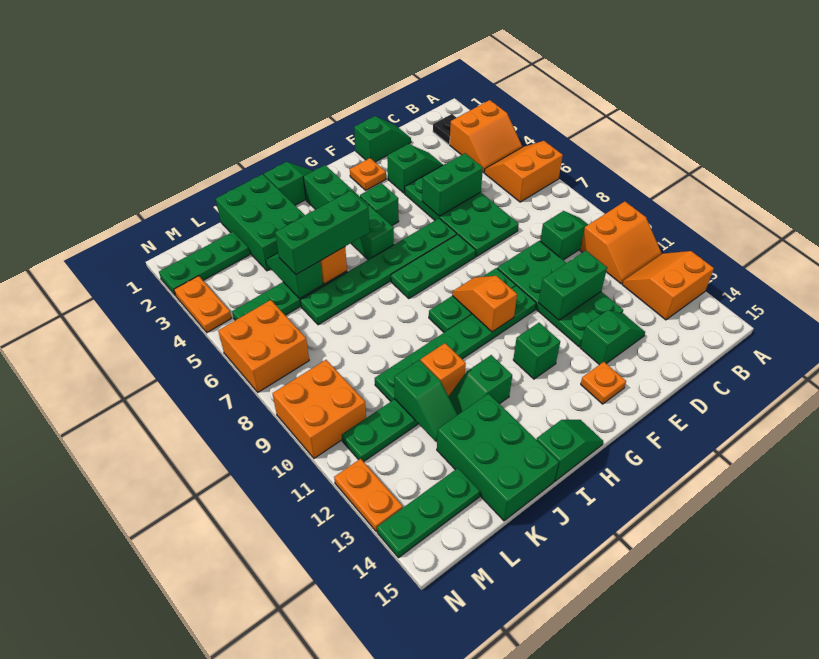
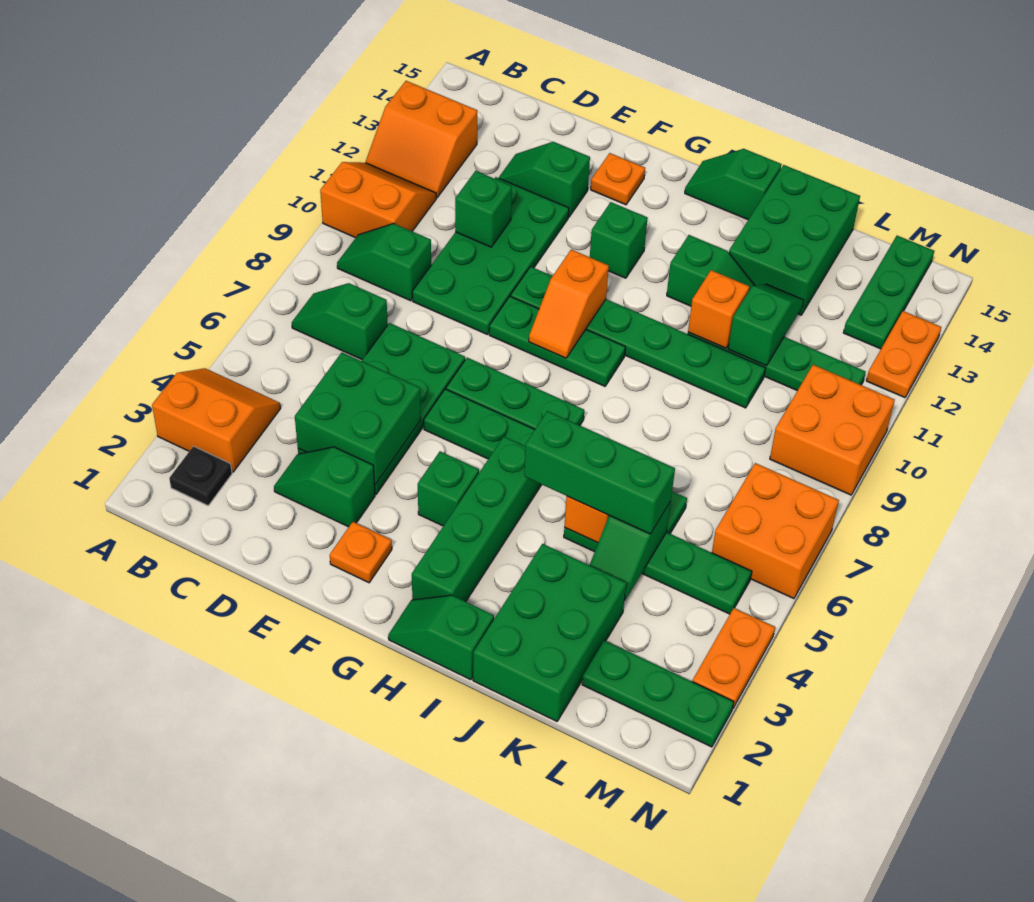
orange 2x2 slope [484,141,563,202] -> none
green 1x2 slope [354,116,411,162] -> green 1x2 slope moved to [292,283,388,360]
green 1x2 brick [422,153,483,216] -> green 2x2 brick [295,353,421,484]
green 1x2 brick [539,251,607,320] -> green 1x1 brick [455,171,512,247]
green 1x3 plate [377,468,480,558] -> green 1x3 plate turned to [843,236,934,349]

